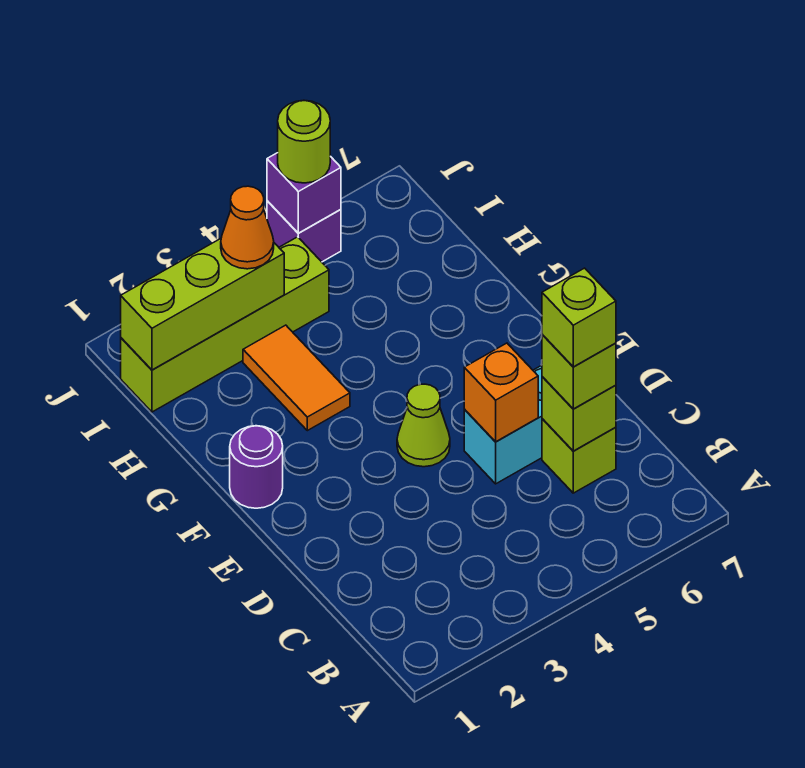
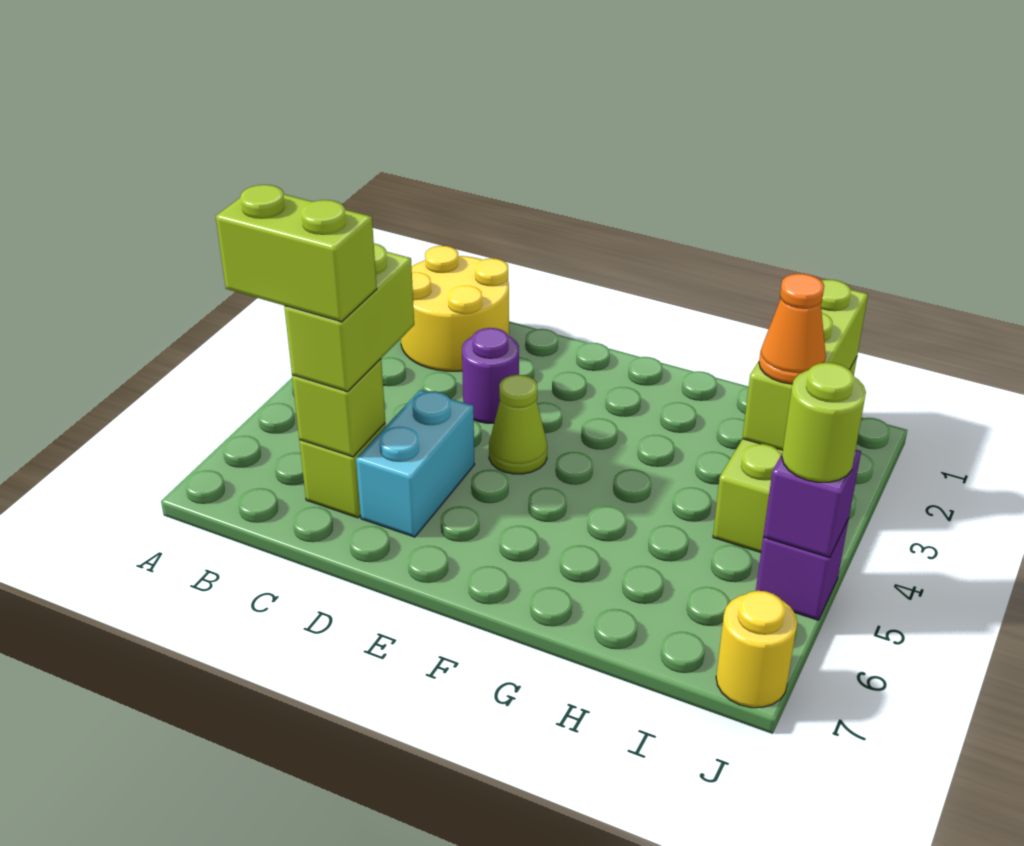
none -> yellow 2x2 round brick [401,246,509,371]
lime 1x1 brick [542,335,616,409] -> lime 1x2 brick [284,243,414,392]
lime 1x1 brick [542,268,616,367] -> lime 1x2 brick [216,185,377,322]
orange 1x1 brick [464,343,538,442] -> none
purple 1x1 round brick [230,426,283,508] -> purple 1x1 round brick moved to [462,328,519,423]
orange 1x2 tile [243,325,350,431] -> none
none -> yellow 1x1 round brick [716,591,797,708]

